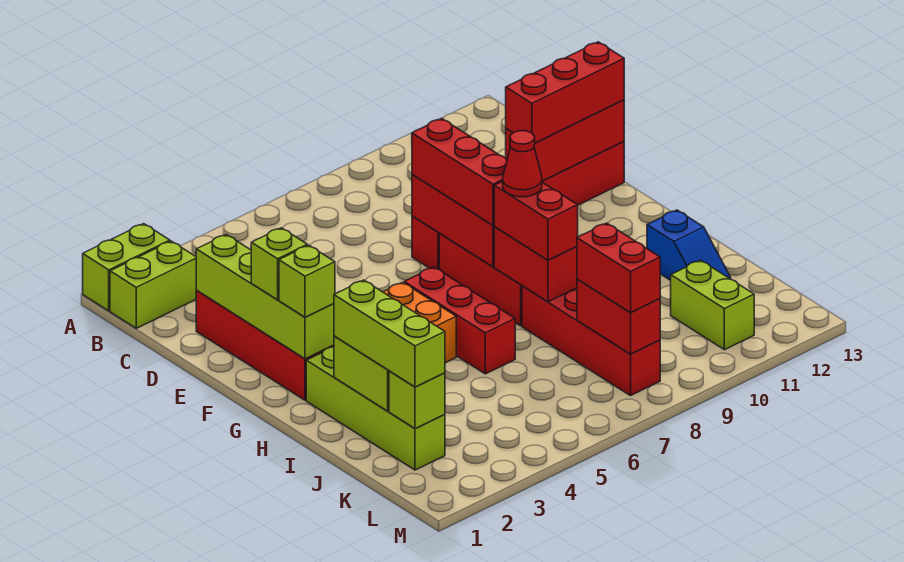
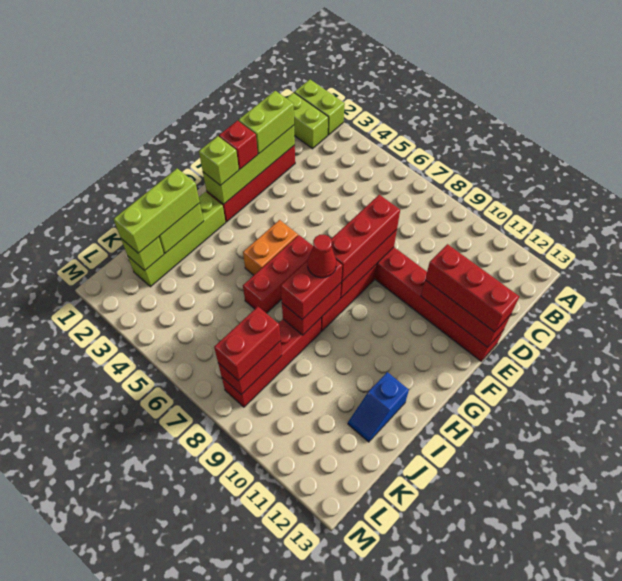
lime 1x1 brick [251,228,307,300] -> red 1x1 brick [219,121,258,169]
lime 1x2 brick [671,260,754,350] -> lime 1x2 brick moved to [238,91,294,154]

